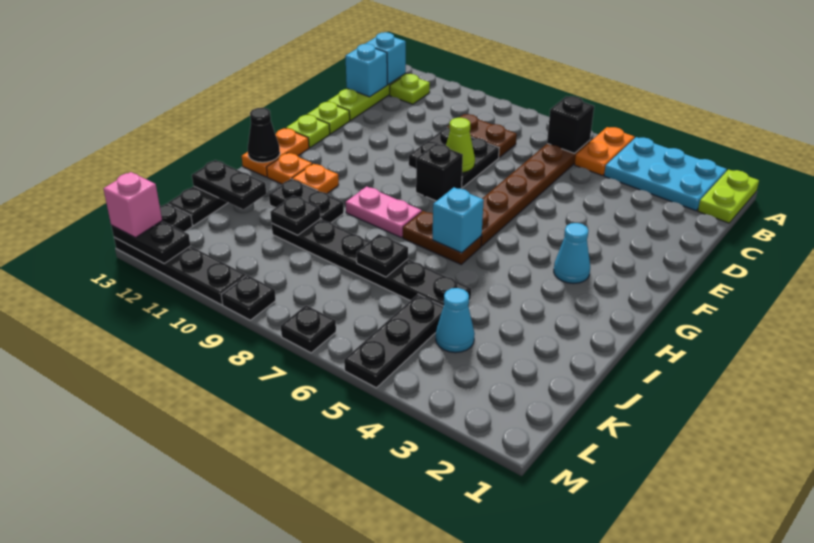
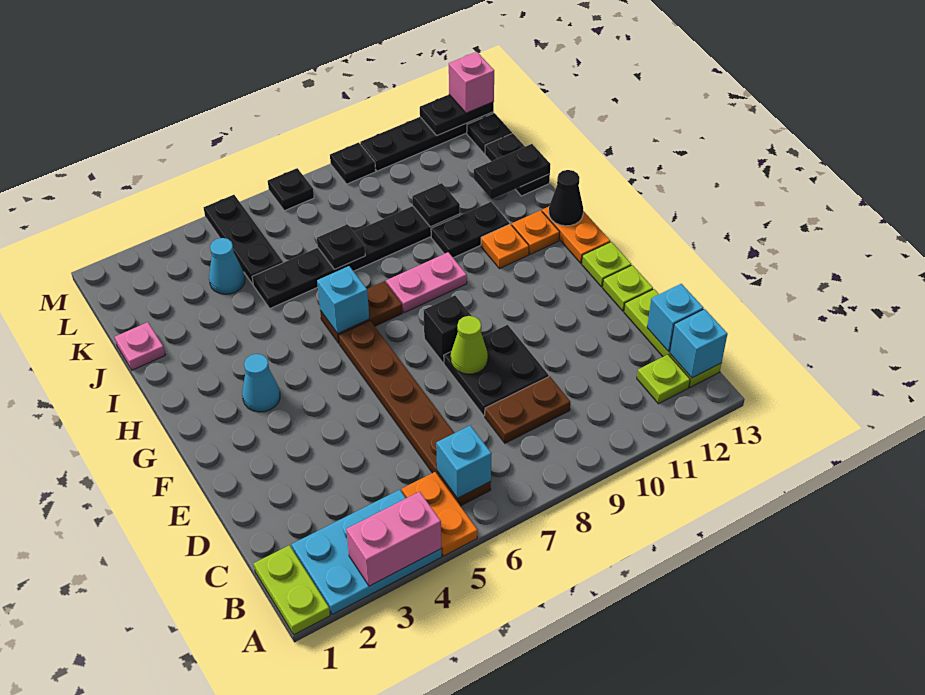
none -> pink 1x2 brick [346,492,441,586]
black 1x1 brick [547,96,594,153] -> cyan 1x1 brick [436,426,492,498]
none -> pink 1x1 plate [115,322,165,370]

